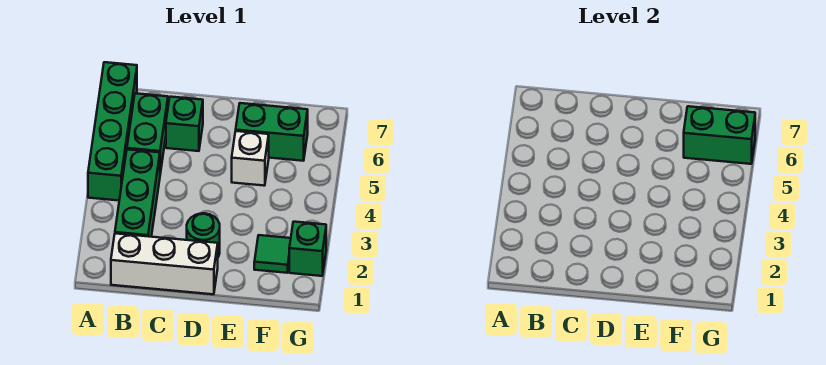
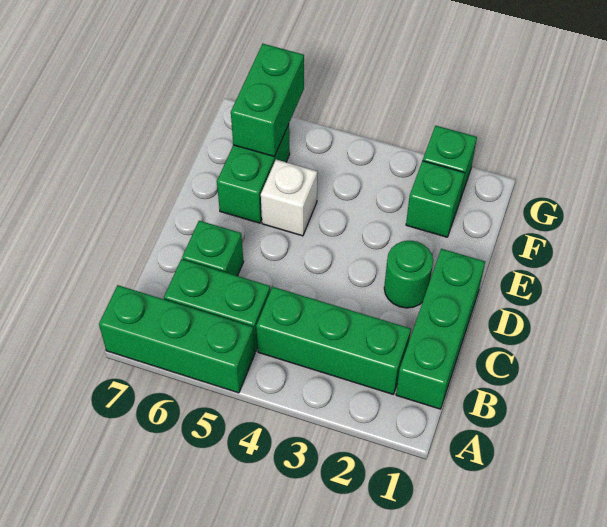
green 1x4 brick [88,62,137,201] -> green 1x3 brick [99,285,255,393]
white 1x3 brick [111,233,218,294] -> green 1x3 brick [396,249,485,409]
green 1x1 tile [254,235,291,273] -> green 1x1 brick [406,161,465,237]

